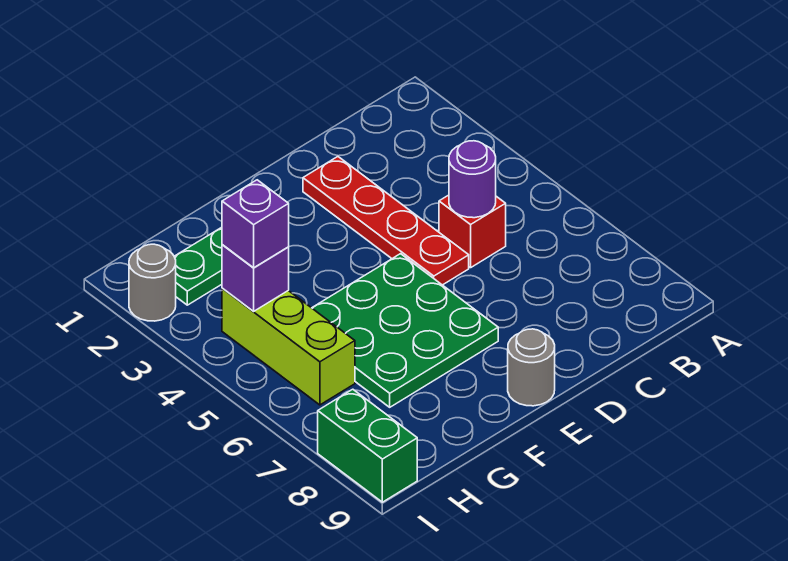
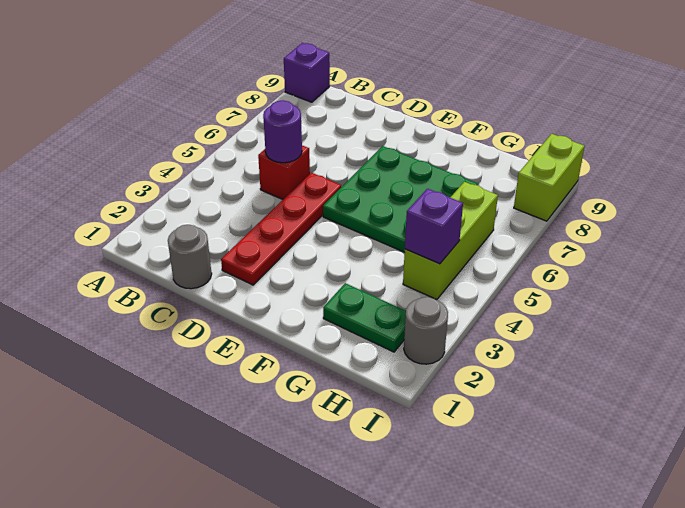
grey 1x1 round brick [508,329,555,406] -> grey 1x1 round brick moved to [168,225,212,289]
purple 1x1 brick [222,180,289,268] -> purple 1x1 brick moved to [284,43,330,102]
green 1x2 brick [318,389,417,502] -> lime 1x2 brick [514,134,585,221]

